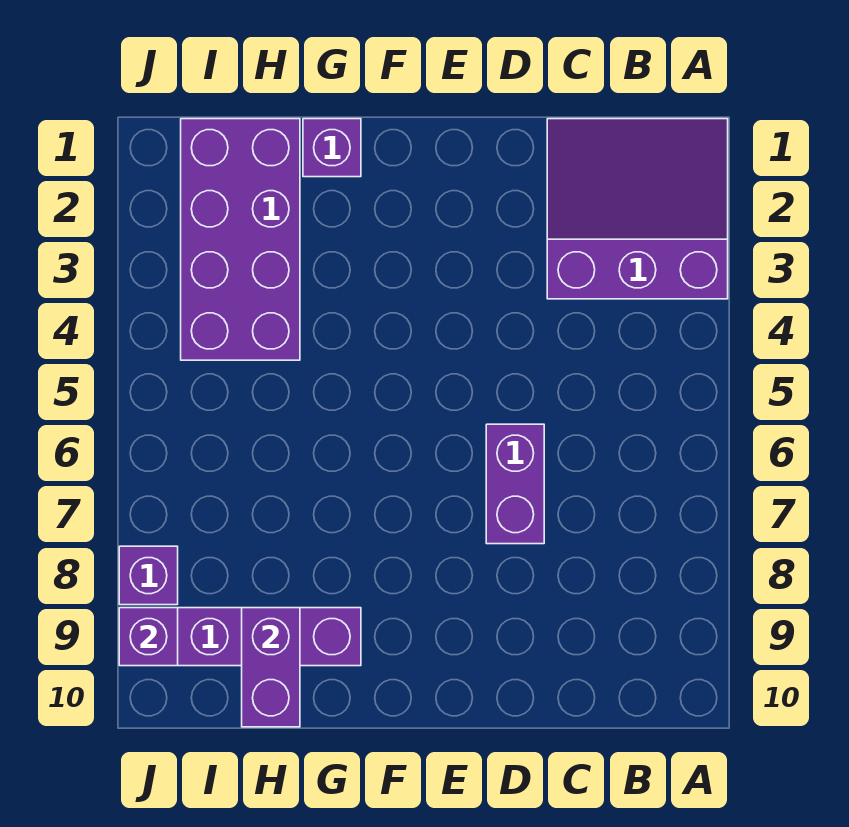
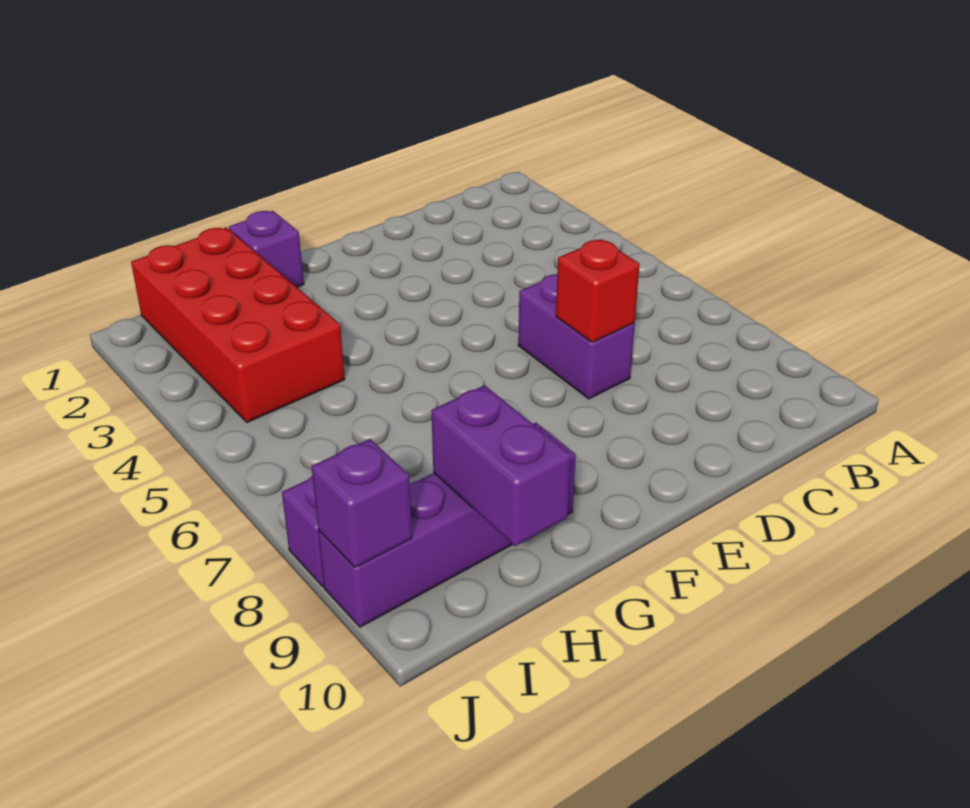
purple 3x3 slope [547,119,728,299] -> none
none -> red 1x1 brick [556,239,640,342]
purple 2x4 brick [181,119,300,360] -> red 2x4 brick [131,227,345,422]

